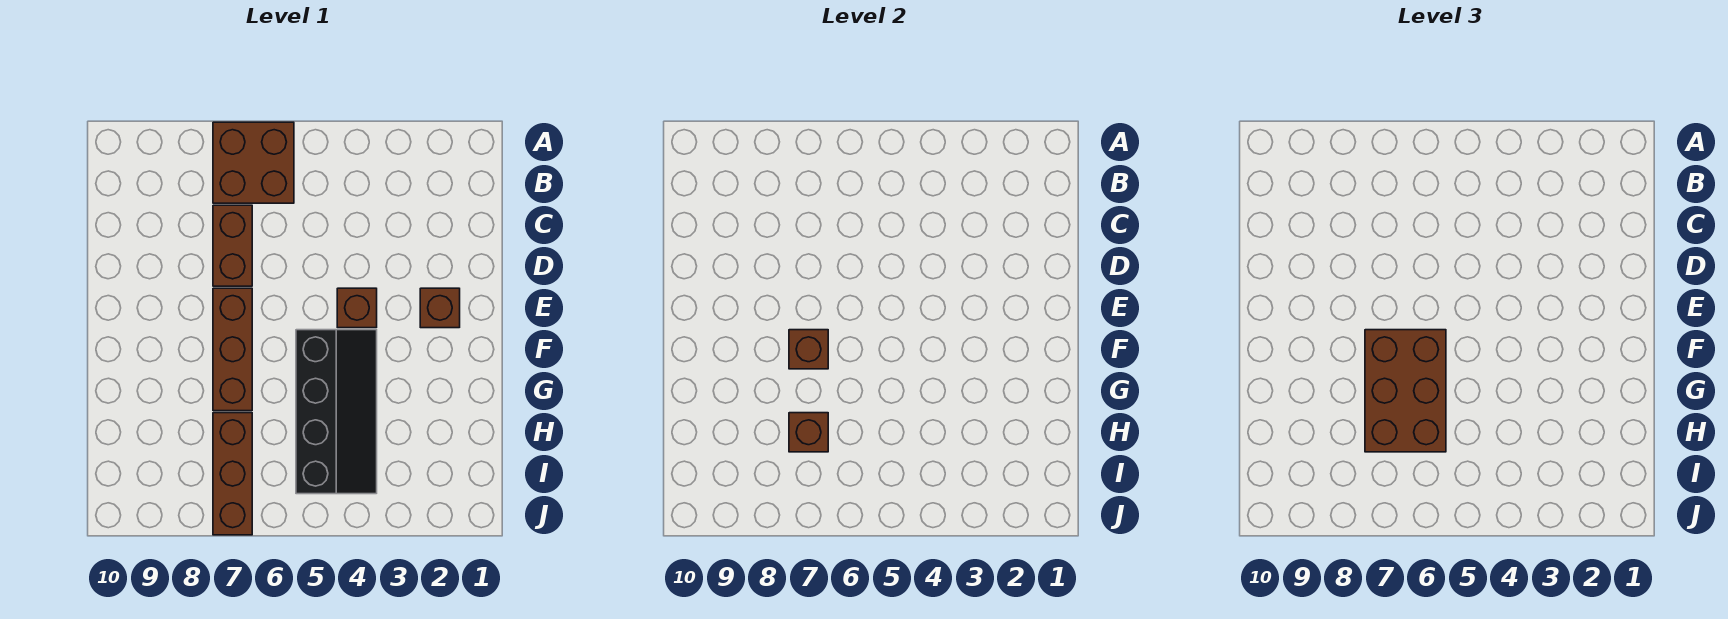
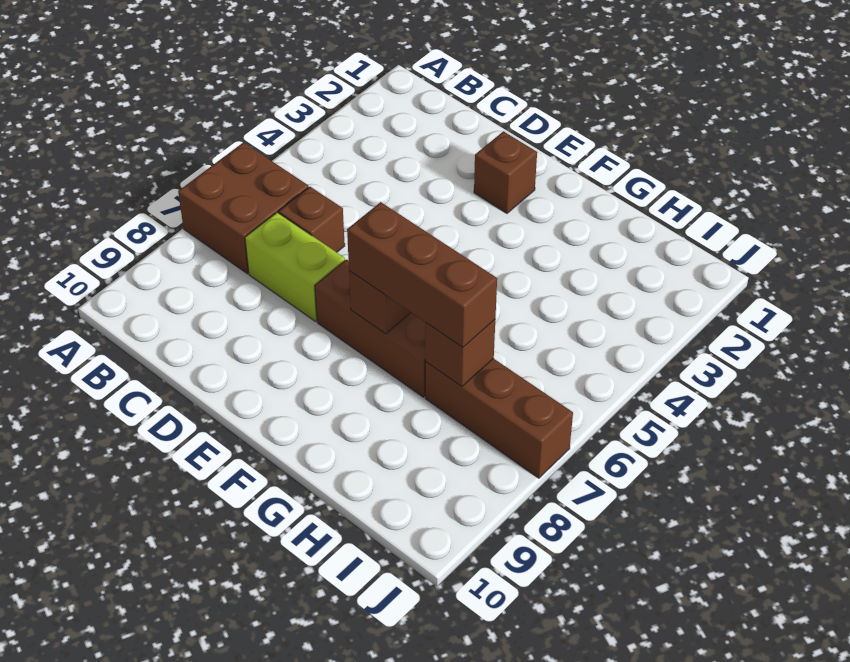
brown 1x2 brick [213,205,252,286] -> lime 1x2 brick [245,212,345,321]
brown 1x1 brick [337,288,377,328] -> brown 1x1 brick moved to [279,187,345,252]
black 2x4 slope [296,330,377,494] -> none
brown 2x3 brick [1365,330,1446,452] -> brown 1x3 brick [347,202,497,347]

